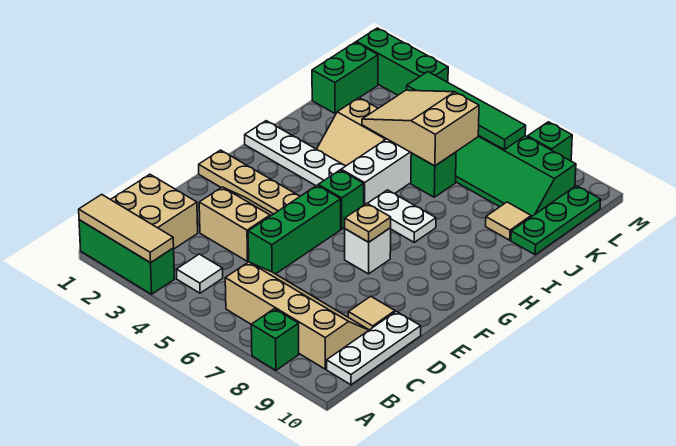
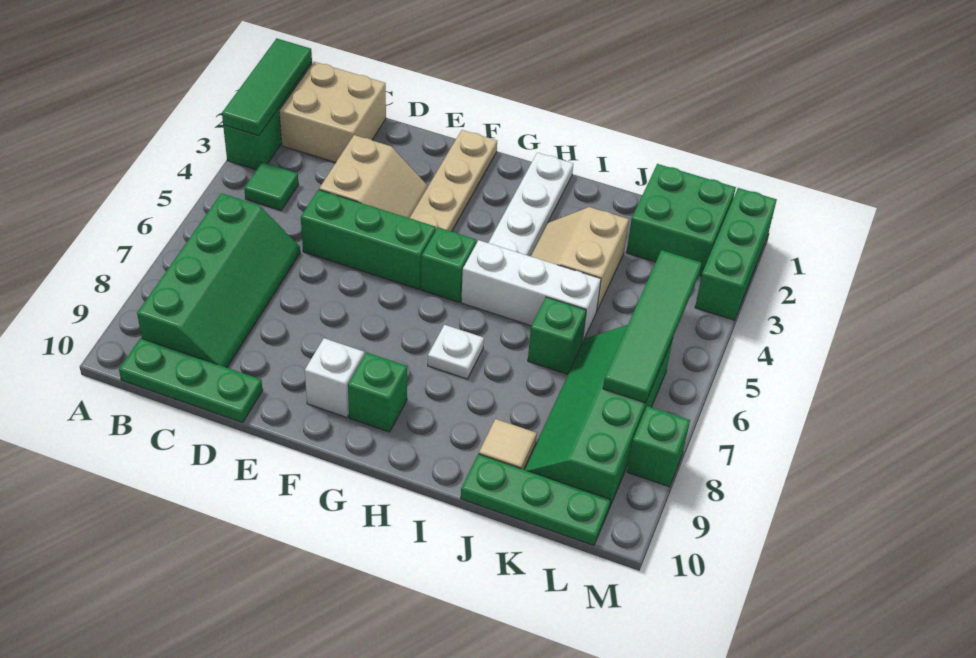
tan 1x3 tile [79,194,174,263] -> green 1x3 tile [222,38,312,136]
green 1x1 brick [251,309,299,370] -> green 1x1 brick moved to [348,352,407,432]
white 1x1 tile [177,254,223,293] -> green 1x1 tile [244,162,298,210]
tan 2x4 slope [225,262,369,369] -> green 2x4 slope [137,193,300,368]
white 1x3 plate [327,311,421,385] -> green 1x3 plate [119,338,263,423]
tan 1x1 tile [348,296,395,330] -> none
white 1x1 brick [345,228,391,274] -> white 1x1 brick moved to [305,338,364,417]
tan 1x1 plate [345,203,391,242] -> none
white 1x2 plate [368,190,436,242] -> white 1x1 plate [428,325,484,379]
tan 2x3 slope [362,90,479,166] -> none
green 1x2 brick [312,42,378,113] -> green 2x2 brick [626,164,736,276]

